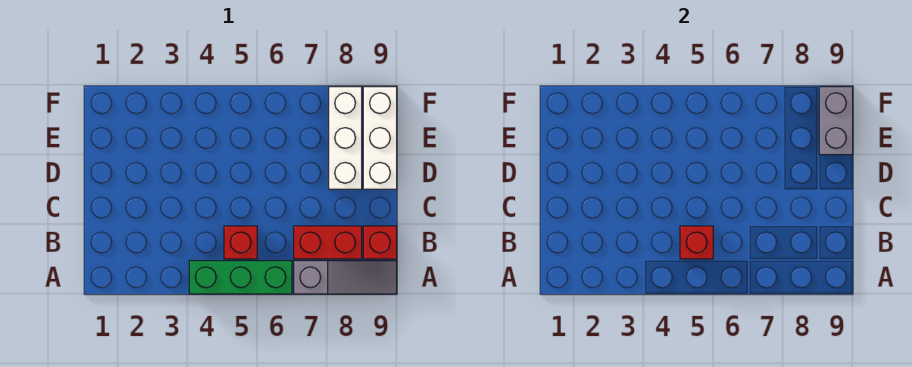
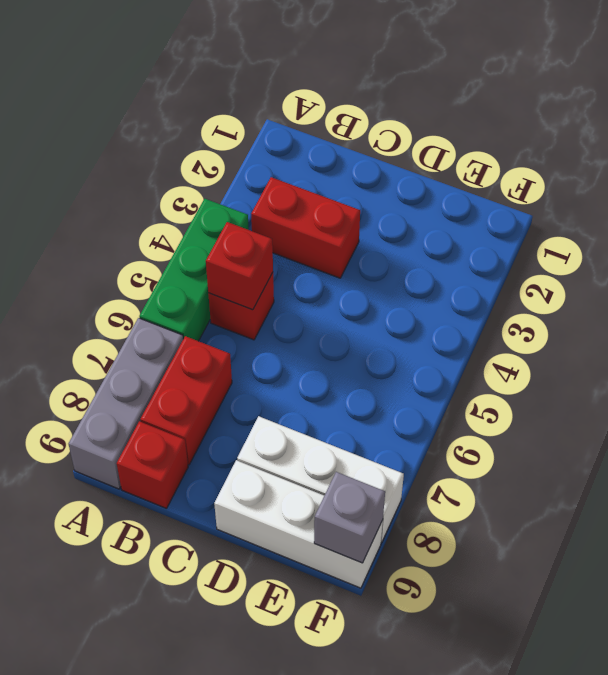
grey 1x3 slope [294,261,397,294] -> grey 1x3 brick [69,318,183,489]
none -> red 1x2 brick [251,177,360,278]
grey 1x2 brick [819,87,853,155] -> grey 1x1 brick [314,472,385,563]

